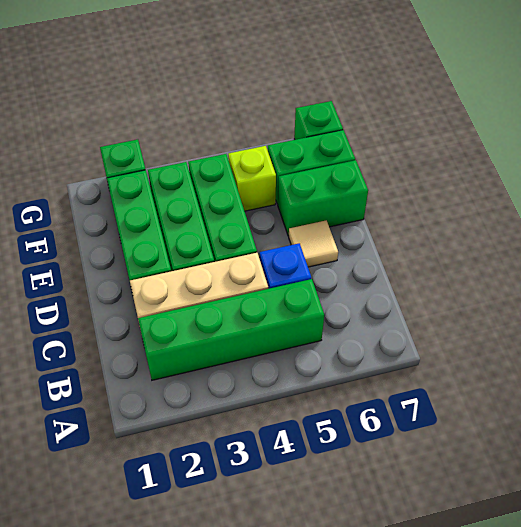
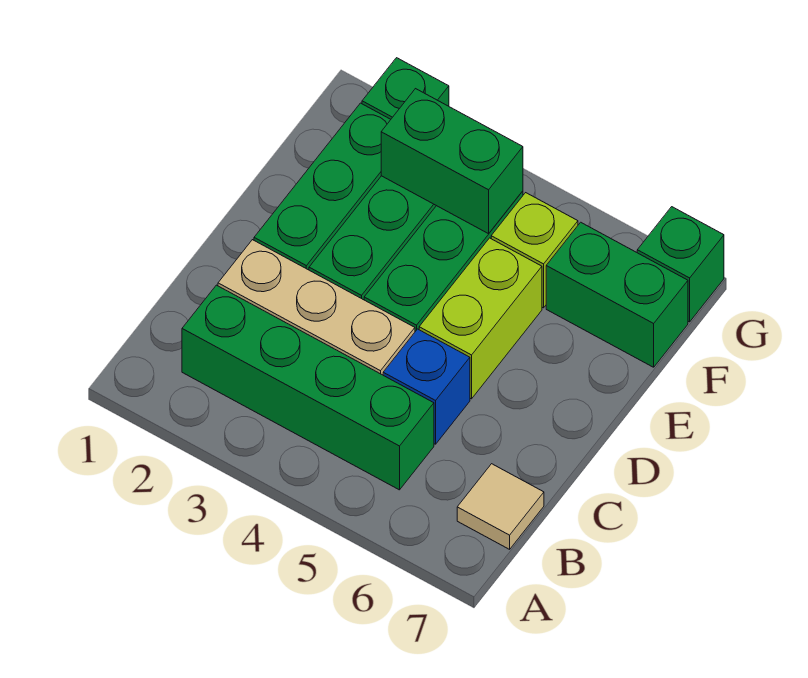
none -> lime 1x2 brick [419,238,542,399]
tan 1x1 tile [289,220,338,267] -> tan 1x1 tile moved to [457,464,544,549]
green 1x2 brick [278,160,368,236] -> green 1x2 brick moved to [381,89,523,234]

